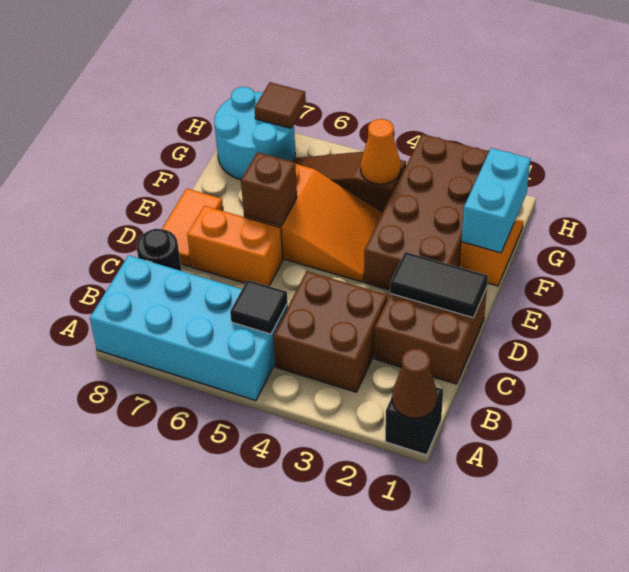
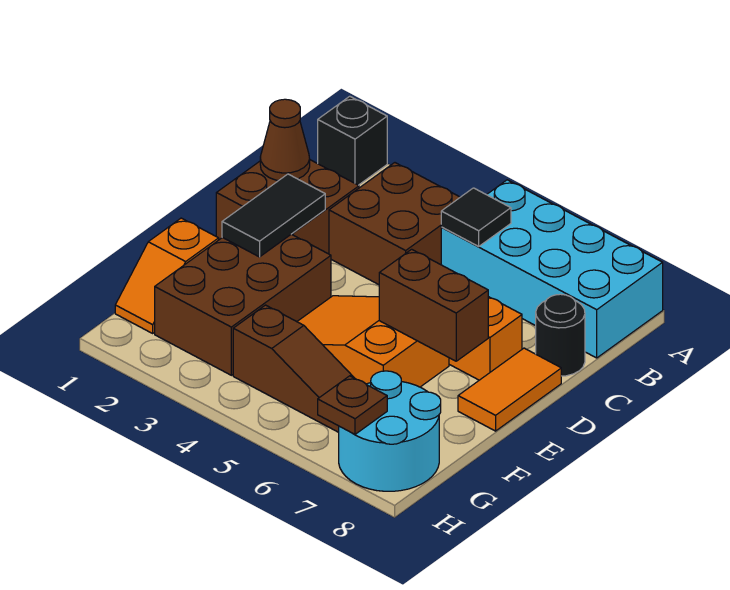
brown 1x1 cone [392,349,437,418] -> brown 1x1 cone moved to [260,99,310,181]
black 1x2 tile [390,252,488,318] -> black 1x2 tile turned to [222,174,325,257]
brown 2x4 brick [364,134,489,290] -> brown 2x3 brick [155,234,331,375]
brown 1x1 brick [241,152,297,226] -> brown 1x2 brick [379,249,488,361]
cyan 1x2 brick [462,148,531,253] -> none
orange 1x1 cone [361,119,401,184] -> none
brown 1x1 tile [254,82,306,128] -> brown 1x1 plate [318,376,387,434]

